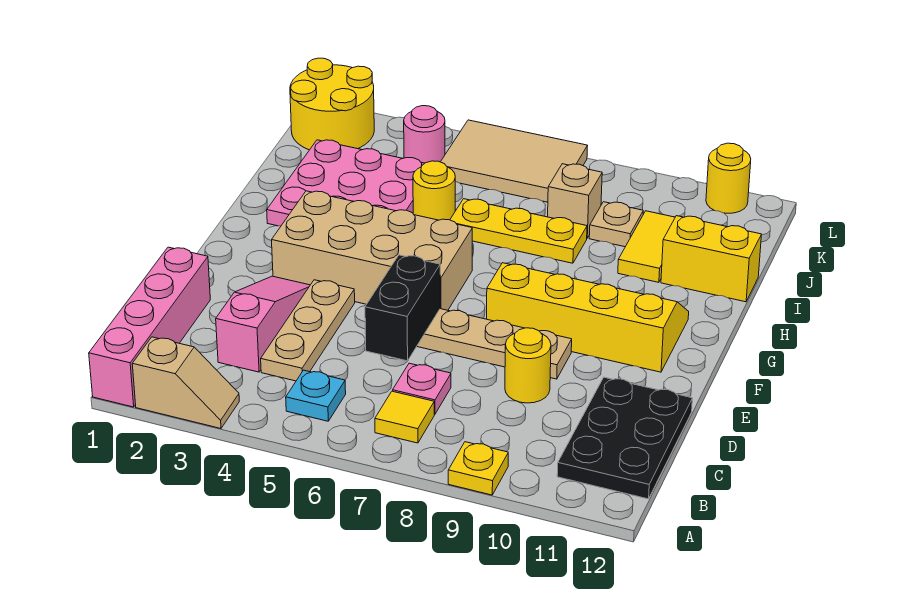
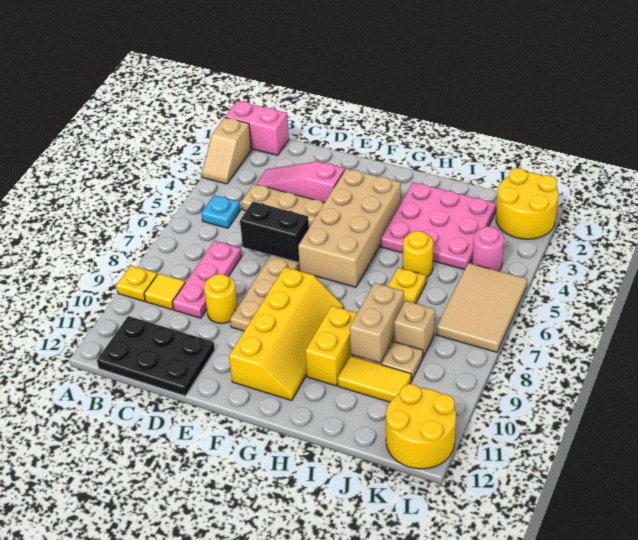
pink 1x4 brick [89,247,210,407] -> pink 1x2 brick [225,101,289,155]
yellow 1x1 tile [375,391,434,443] -> yellow 1x1 tile moved to [144,273,185,310]
pink 1x3 slope [216,276,310,372] -> pink 1x3 slope turned to [256,161,345,202]
pink 1x1 plate [393,363,451,414] -> pink 1x3 plate [173,241,242,318]
none -> tan 1x2 brick [350,283,404,363]
yellow 1x2 brick [661,216,762,302] -> yellow 1x2 brick moved to [305,306,357,386]
yellow 1x1 round brick [706,143,751,213] -> yellow 2x2 round brick [386,384,456,469]

